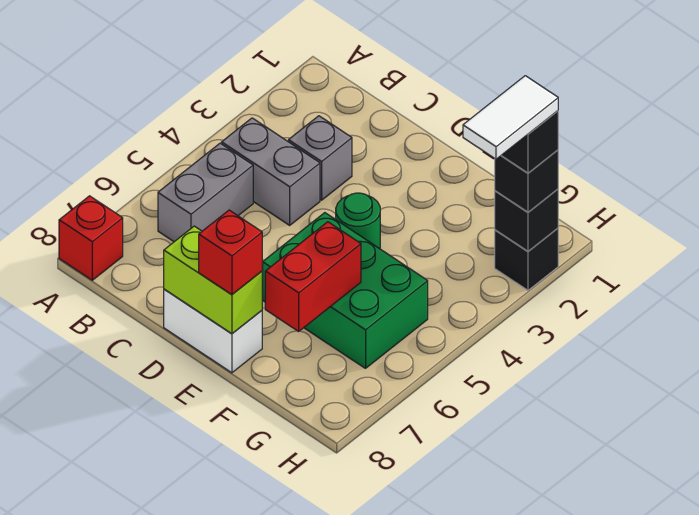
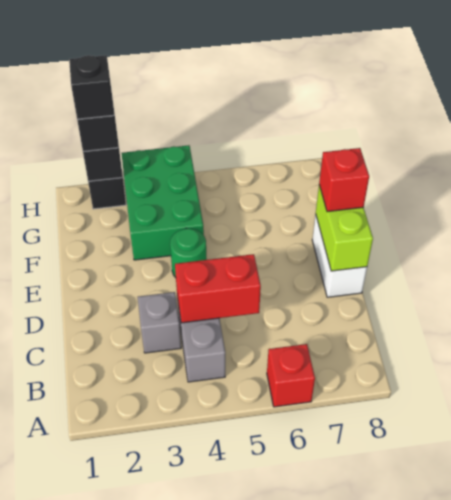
red 1x1 brick [59,196,123,280] -> red 1x1 brick moved to [267,344,315,407]
grey 1x2 brick [158,143,253,242] -> none
green 2x3 brick [262,213,428,368] -> green 2x3 brick moved to [121,145,204,260]
red 1x2 brick [265,222,361,331] -> red 1x2 brick moved to [175,254,261,323]
white 1x2 tile [463,76,558,159] -> none

